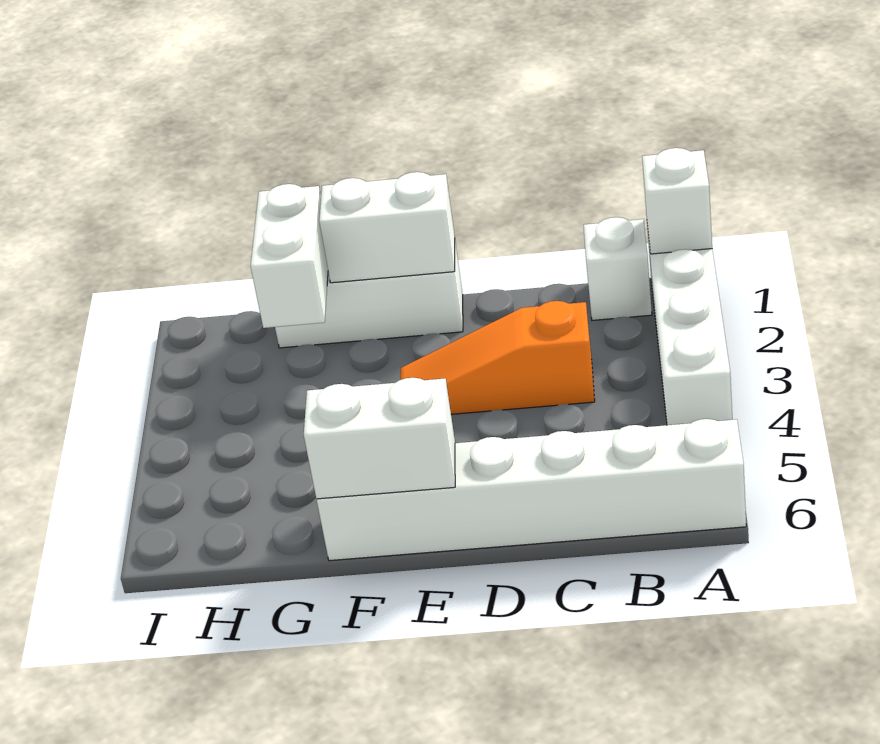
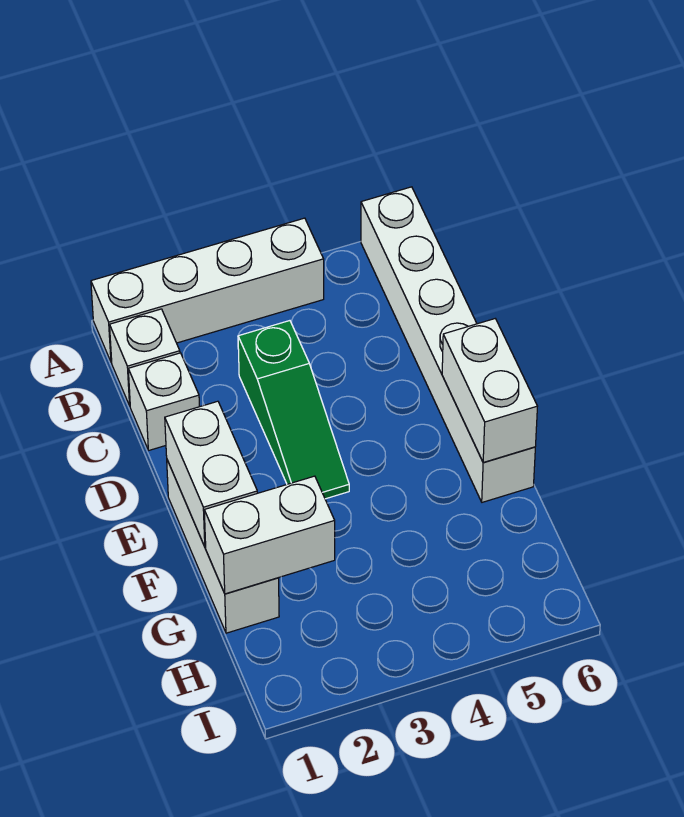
white 1x1 brick [642,148,712,254] -> white 1x1 brick moved to [128,353,199,450]
orange 1x3 slope [400,301,595,414] -> green 1x3 slope [238,321,349,499]

